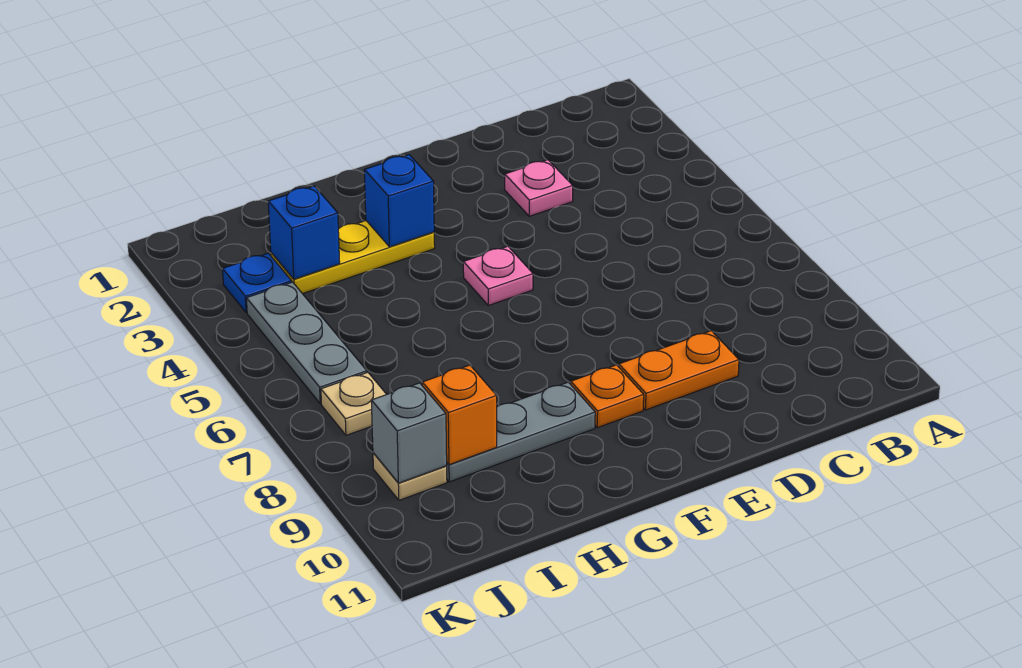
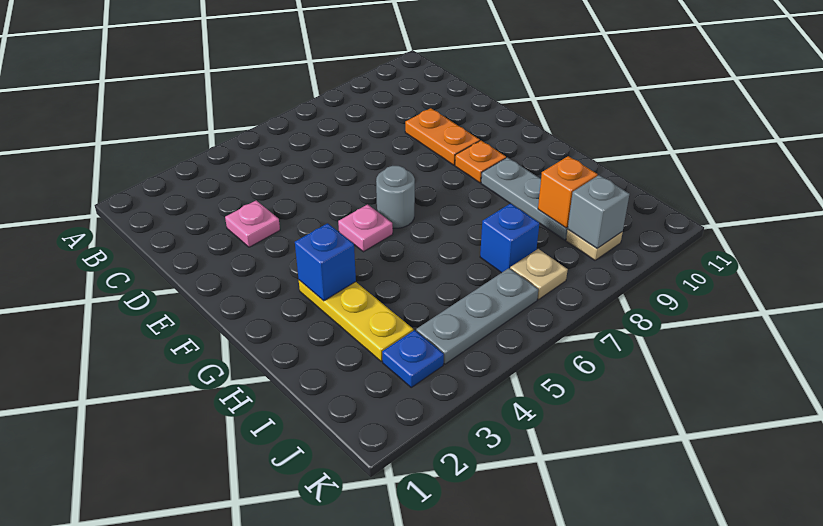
none -> grey 1x1 round brick [376,166,415,228]
blue 1x1 brick [268,186,340,279] -> blue 1x1 brick moved to [480,203,539,273]

